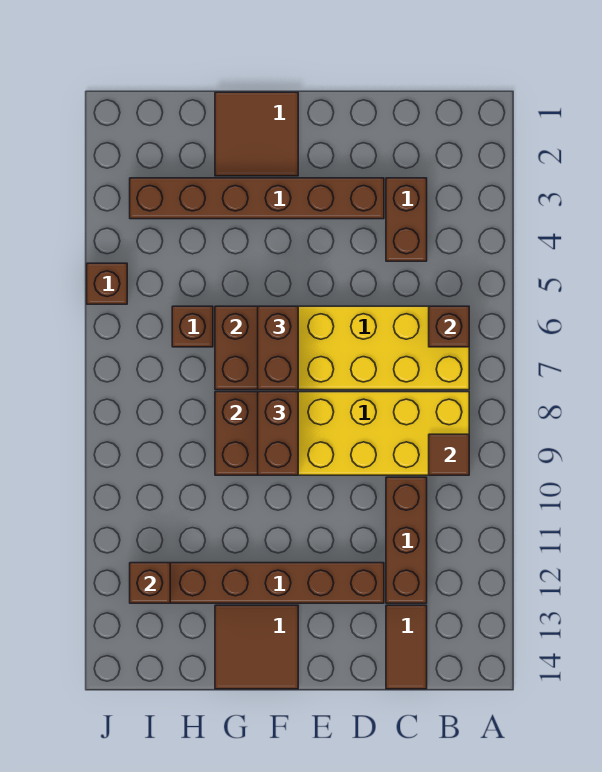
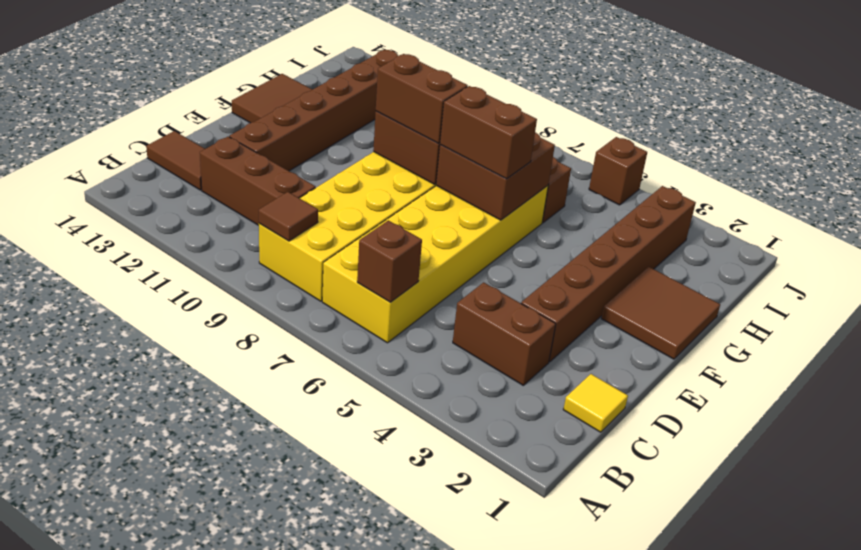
none -> yellow 1x1 tile [563,374,628,432]
brown 1x1 brick [130,563,170,603] -> none

